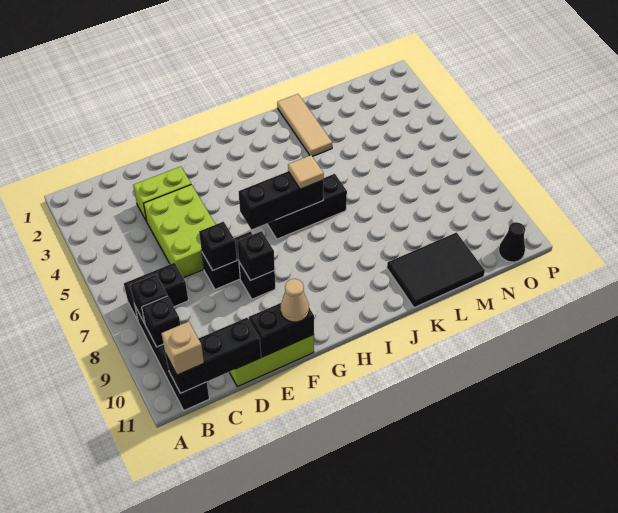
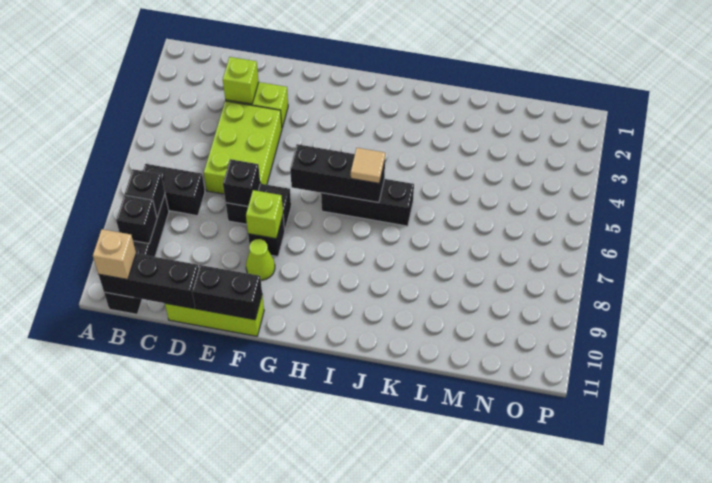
none -> lime 1x1 brick [223,57,259,104]
black 1x1 brick [237,231,275,281] -> lime 1x1 brick [246,190,283,239]
none -> lime 1x1 cone [246,239,275,280]
tan 1x1 cone [281,279,309,322] -> none
tan 1x3 tile [277,94,332,156] -> none
black 2x3 tile [387,233,485,308] -> none
black 1x1 cone [499,222,525,262] -> none

